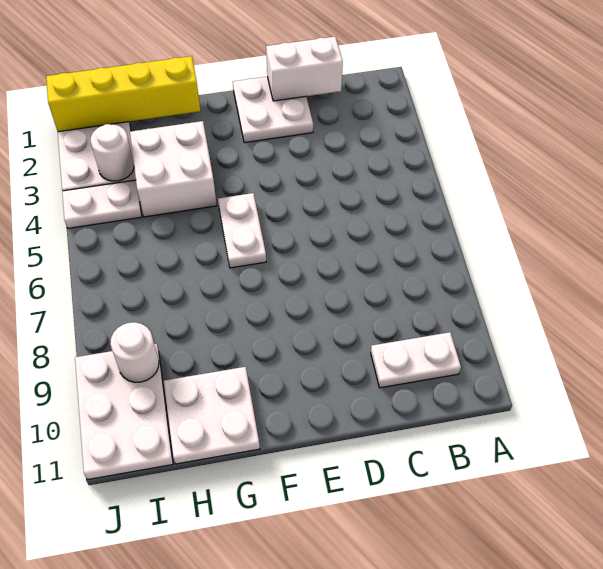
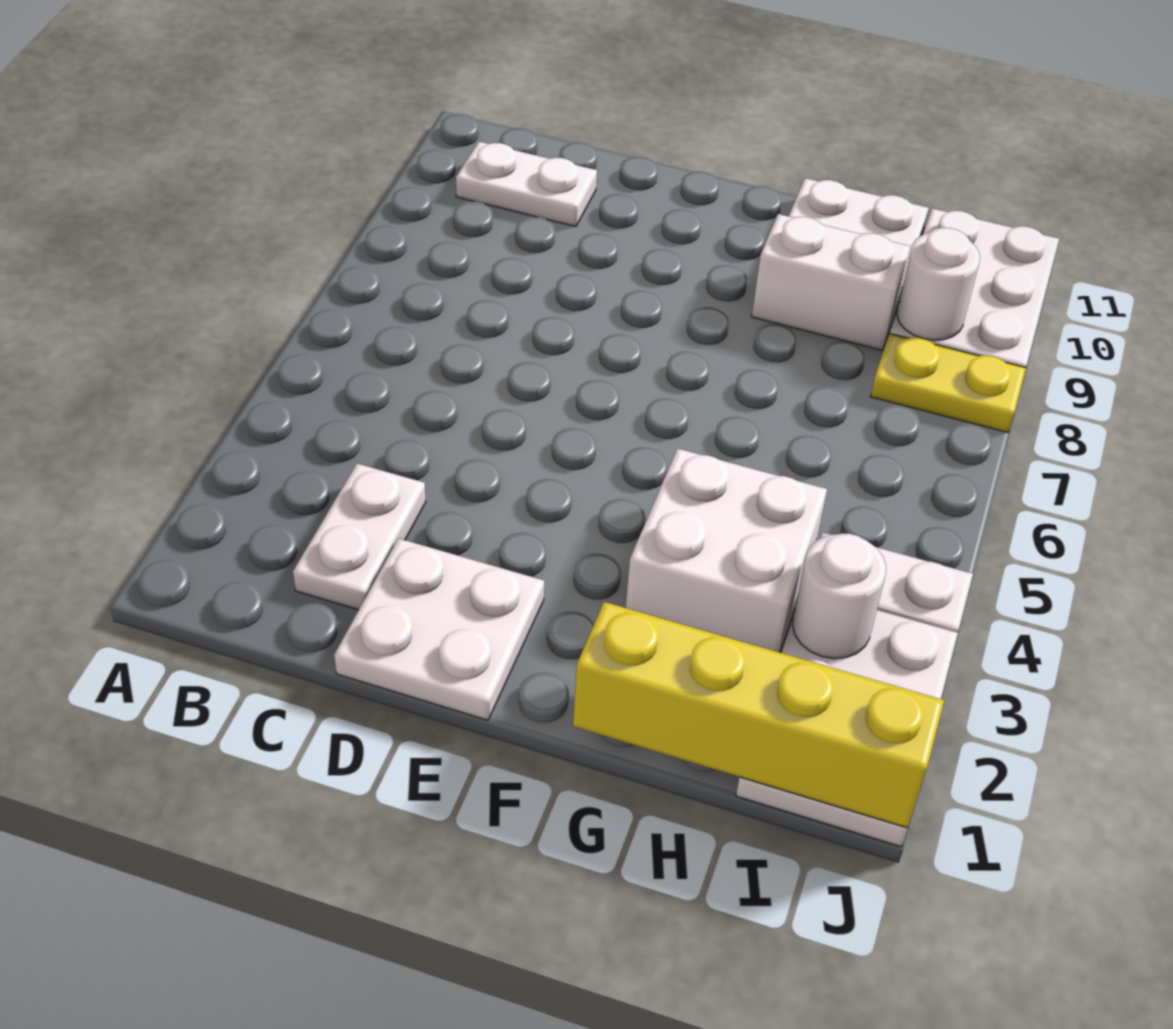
white 1x2 brick [266,37,343,101] -> white 1x2 brick moved to [752,214,911,350]
white 1x2 plate [218,193,266,268] -> white 1x2 plate moved to [293,464,426,610]
none -> yellow 1x2 plate [871,334,1026,433]

